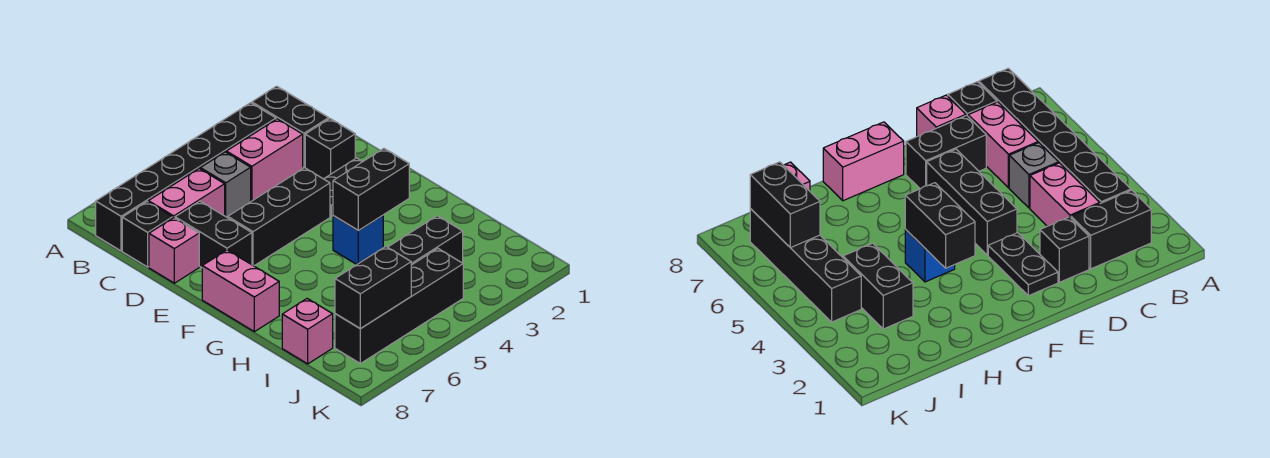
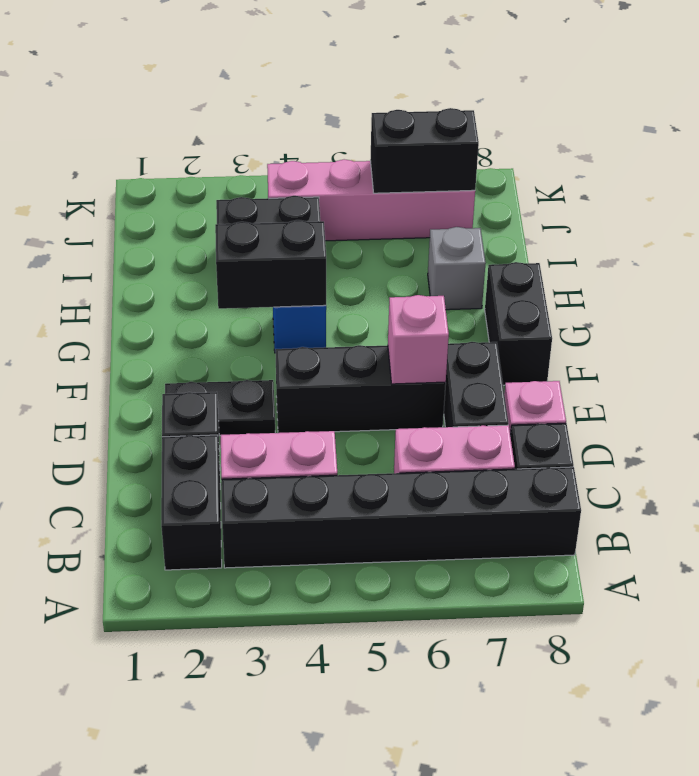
grey 1x1 brick [200,152,251,217] -> grey 1x1 brick moved to [428,227,486,310]
pink 1x2 brick [202,250,279,332] -> black 1x2 brick [485,262,552,385]
pink 1x1 brick [282,299,333,364] -> pink 1x1 brick moved to [388,295,449,384]
black 1x4 brick [335,249,463,363] -> pink 1x4 brick [267,159,475,241]

